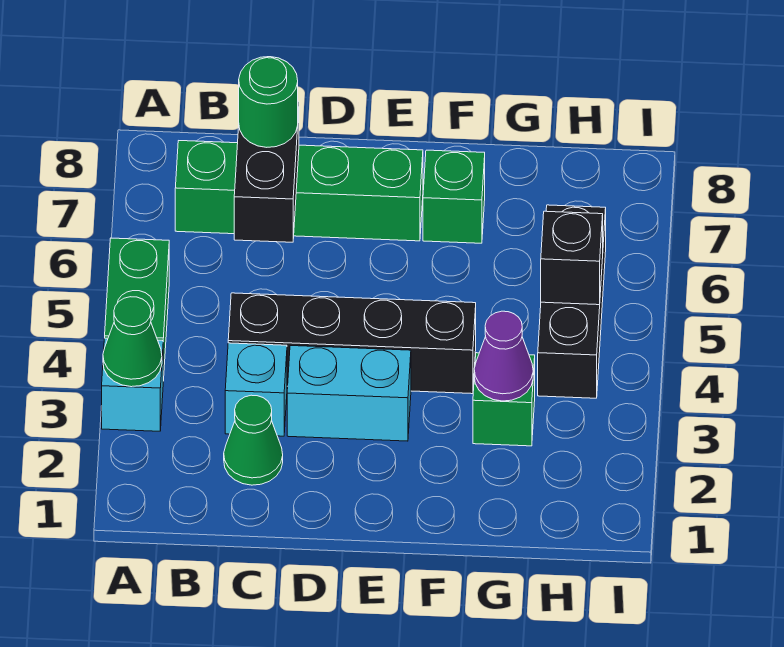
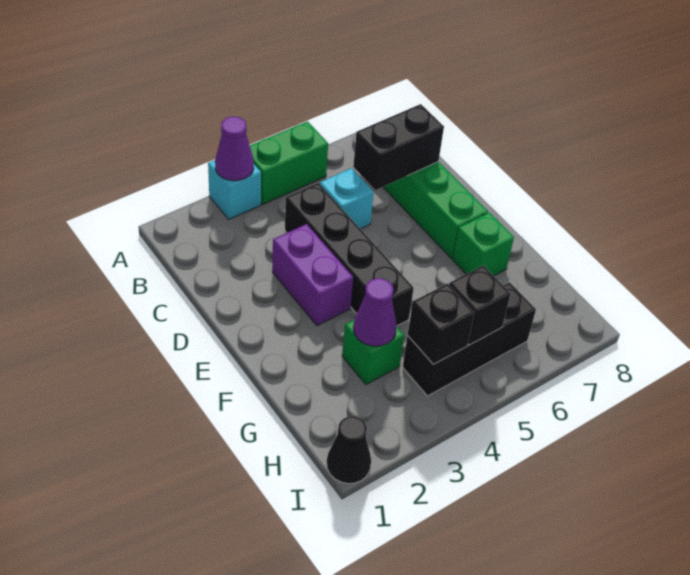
green 1x1 cone [103,297,162,387] -> purple 1x1 cone [215,117,254,181]
green 1x1 cone [224,395,283,485] -> none
cyan 1x1 brick [225,343,287,436] -> cyan 1x1 brick moved to [320,168,374,229]
green 1x1 round brick [239,57,298,147] -> none
cyan 1x2 brick [287,346,411,441] -> purple 1x2 brick [272,224,353,326]
none -> black 1x1 brick [408,284,475,364]
none -> black 1x1 cone [327,416,371,484]

